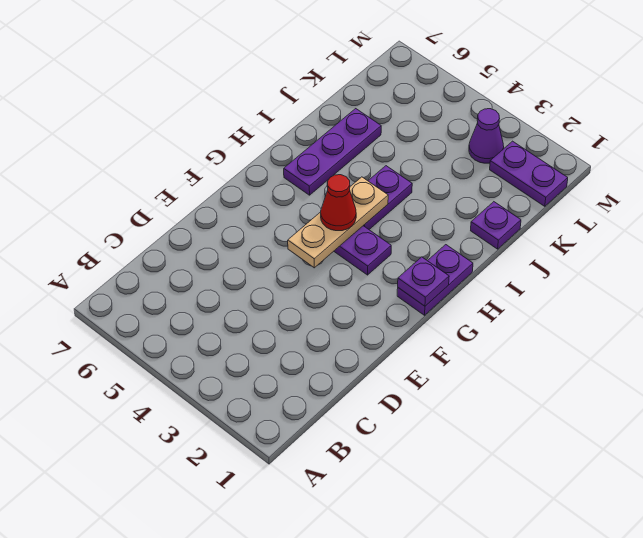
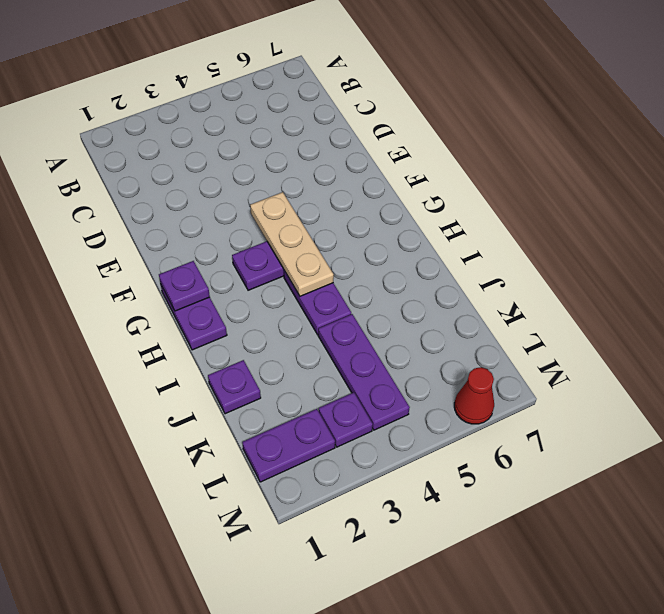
red 1x1 cone [321,175,356,231] -> red 1x1 cone moved to [454,367,494,424]
purple 1x3 plate [284,109,381,195] -> purple 1x3 plate moved to [318,314,410,430]
purple 1x1 cone [469,109,504,163] -> purple 1x1 plate [319,392,373,447]

